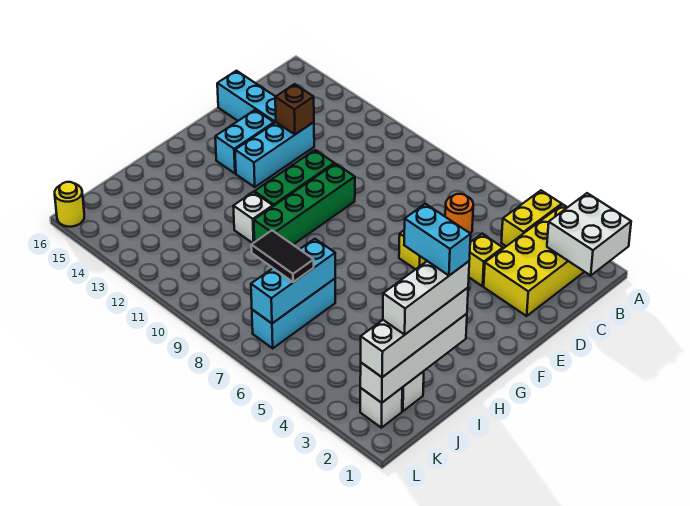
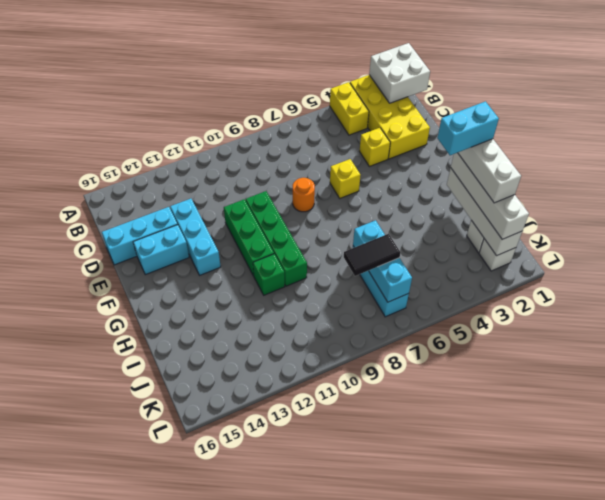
orange 1x1 round brick [445,194,473,234] -> orange 1x1 round brick moved to [293,178,315,212]
brown 1x1 brick [275,84,314,134] -> none
cyan 1x2 brick [215,110,274,173] -> cyan 1x2 brick turned to [133,225,189,275]
white 1x1 brick [233,192,273,243] -> green 1x1 brick [253,254,285,295]
yellow 1x1 round brick [55,182,84,227] -> none

